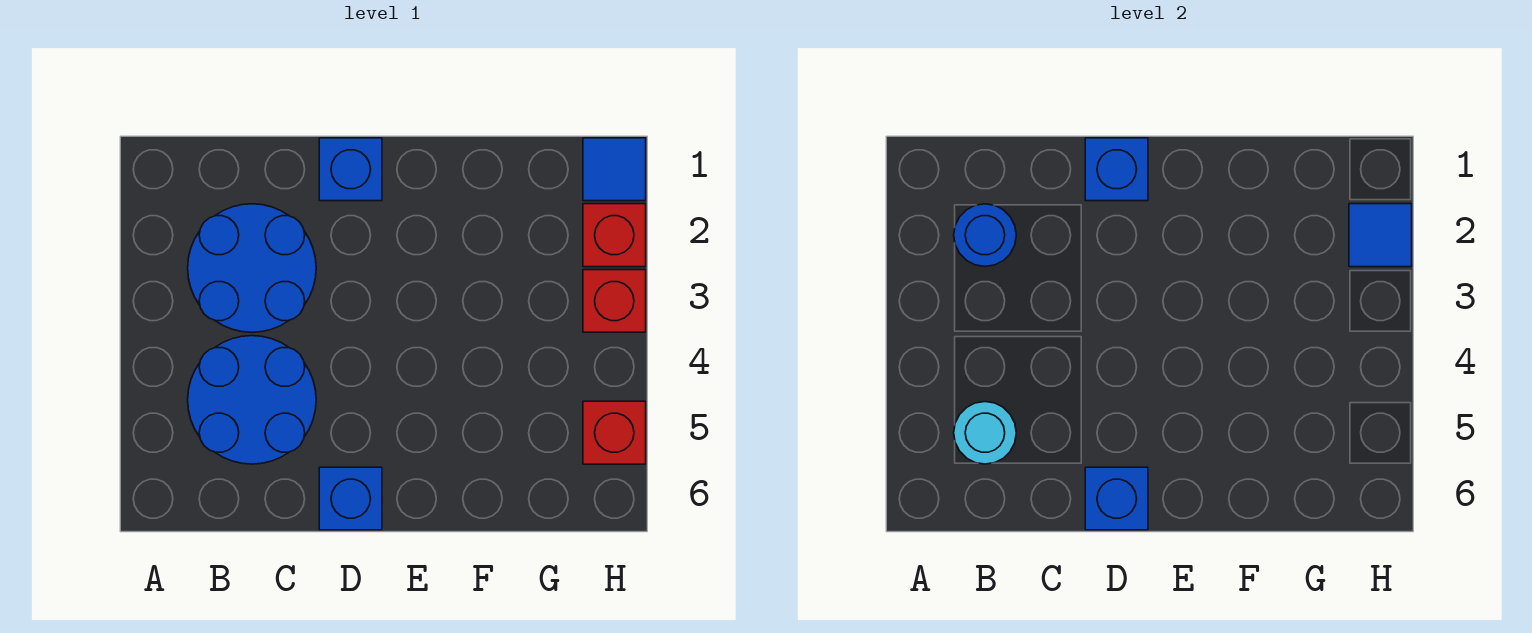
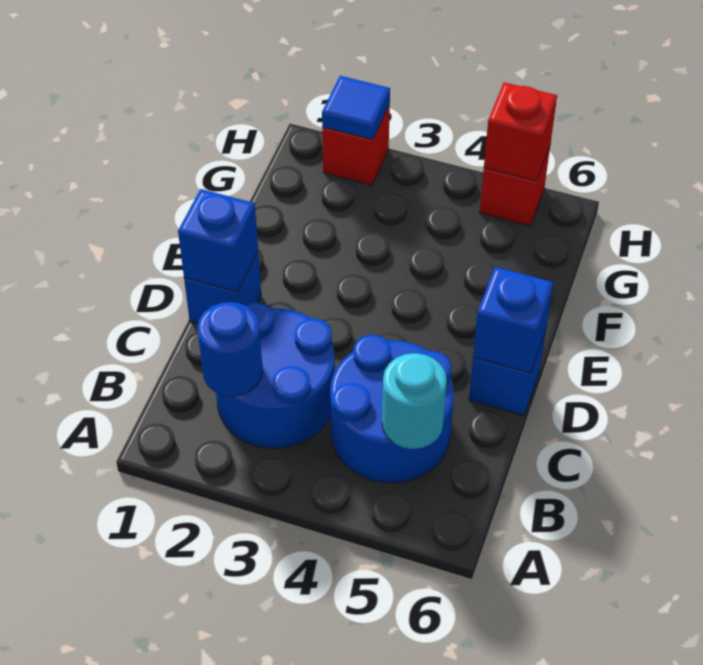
blue 1x1 tile [583,138,646,201] -> none
red 1x1 brick [583,270,646,332] -> red 1x1 brick moved to [484,82,557,181]

